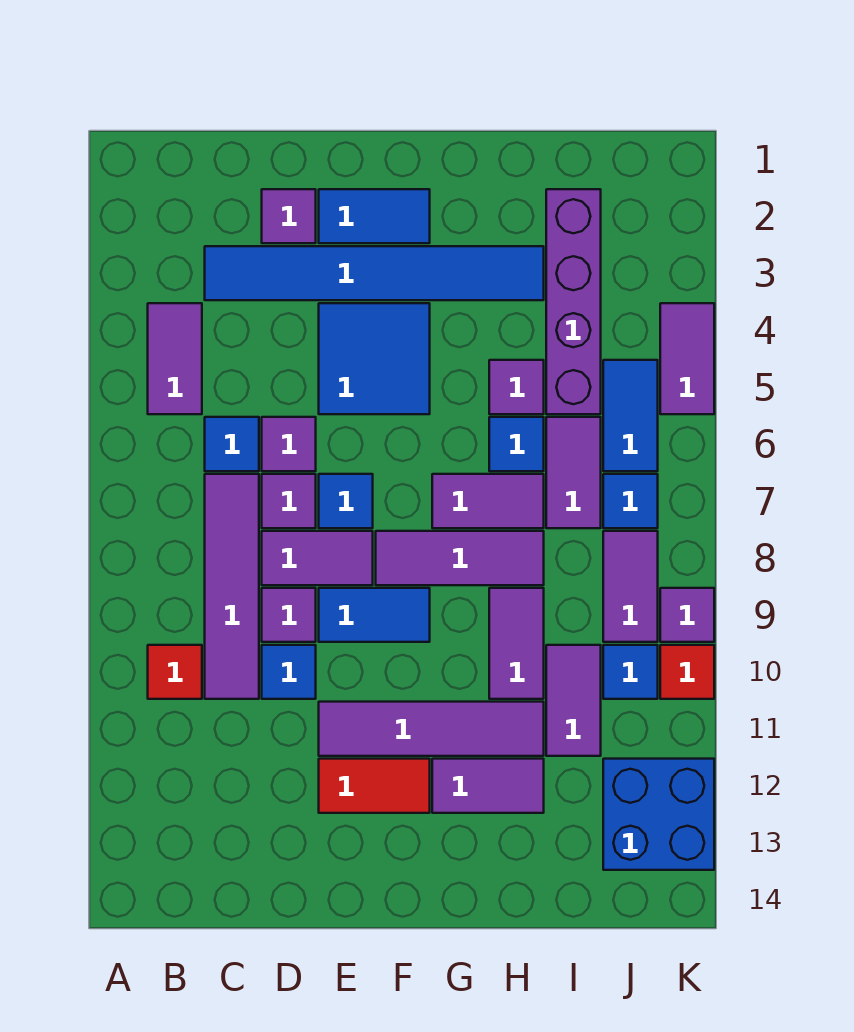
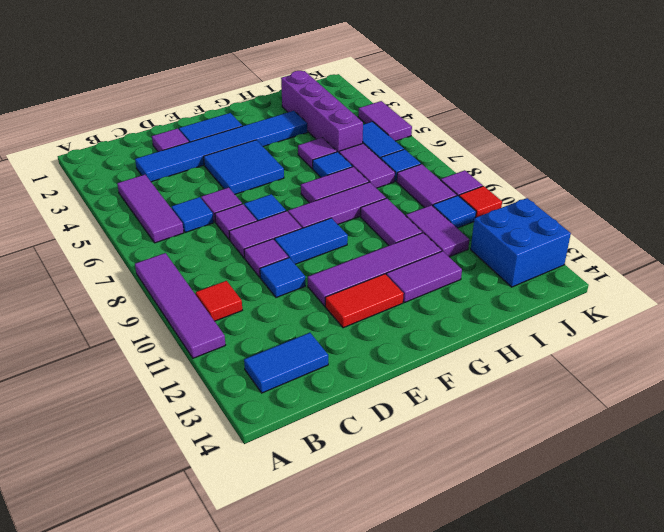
purple 1x2 tile [148,303,202,414] -> purple 1x3 tile [117,175,184,243]
none -> blue 1x2 tile [244,333,328,393]
purple 1x4 tile [205,474,259,699] -> purple 1x4 tile moved to [135,253,225,358]

